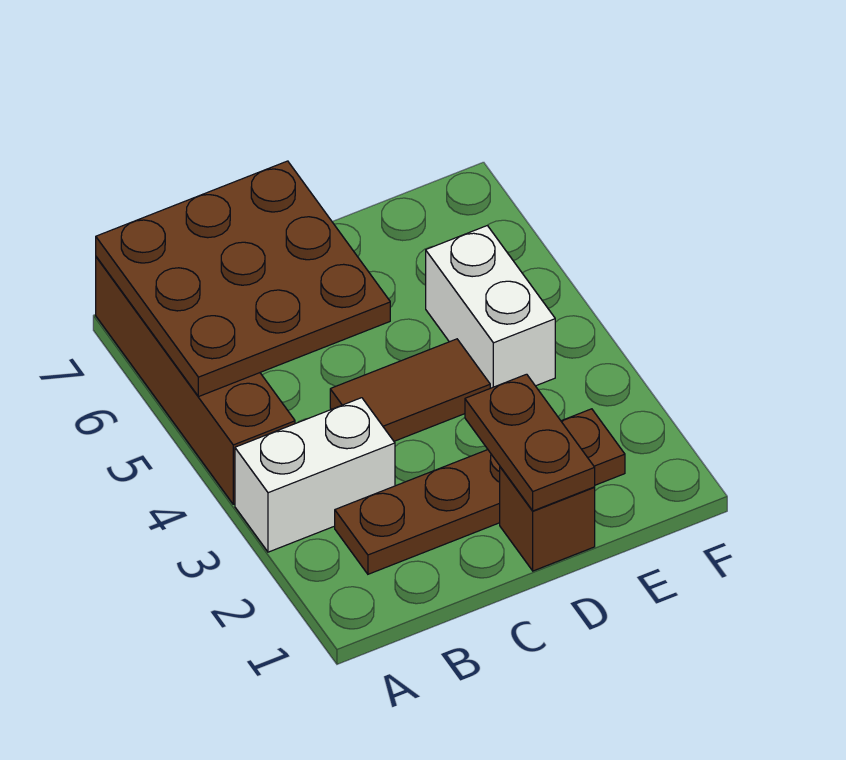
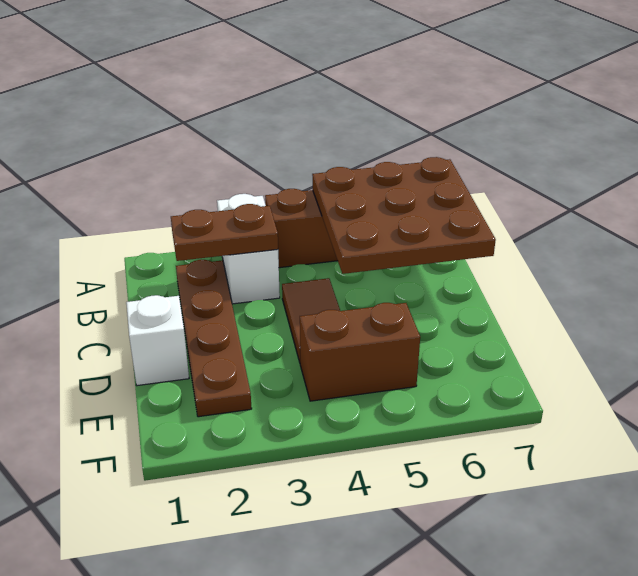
brown 1x1 brick [500,467,595,571] -> white 1x1 brick [126,295,189,386]
brown 1x2 plate [465,374,595,511] -> brown 1x2 plate moved to [171,204,278,261]
white 1x2 brick [426,226,555,388] -> brown 1x2 brick [300,303,420,401]

